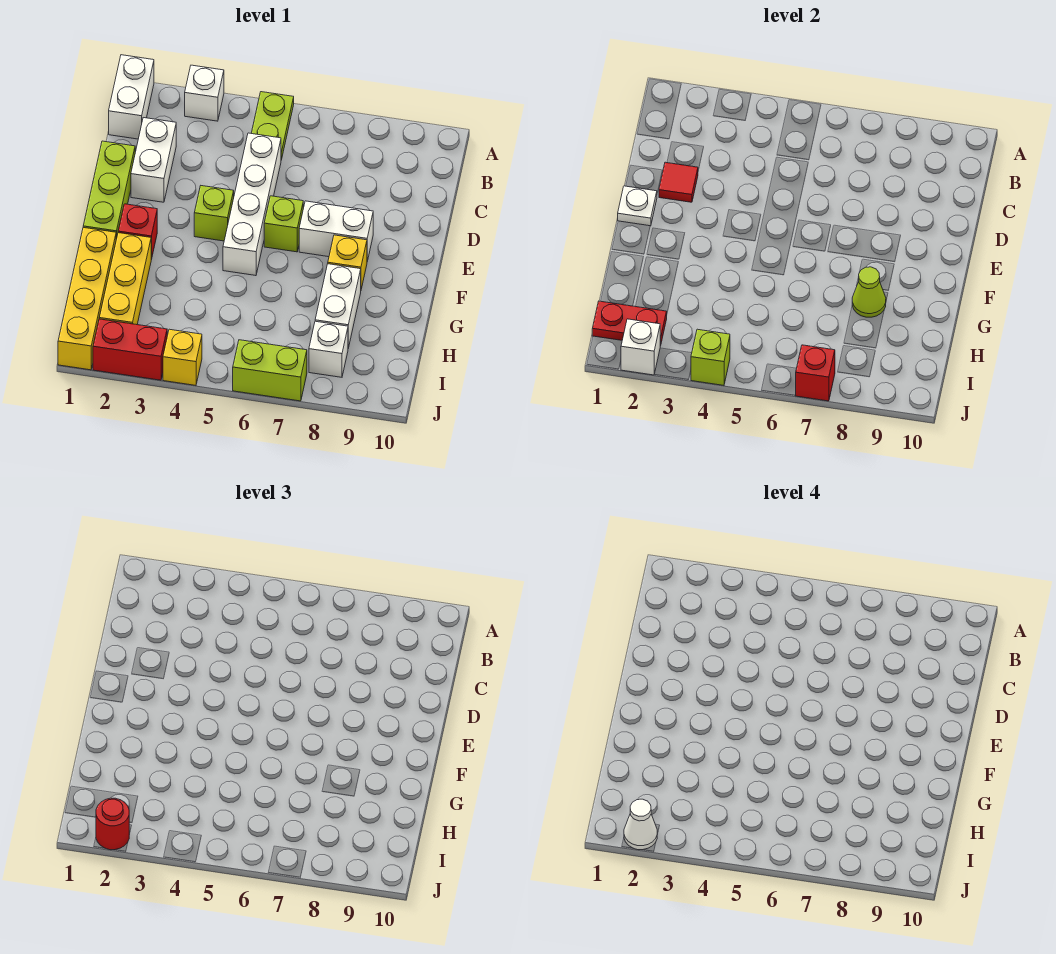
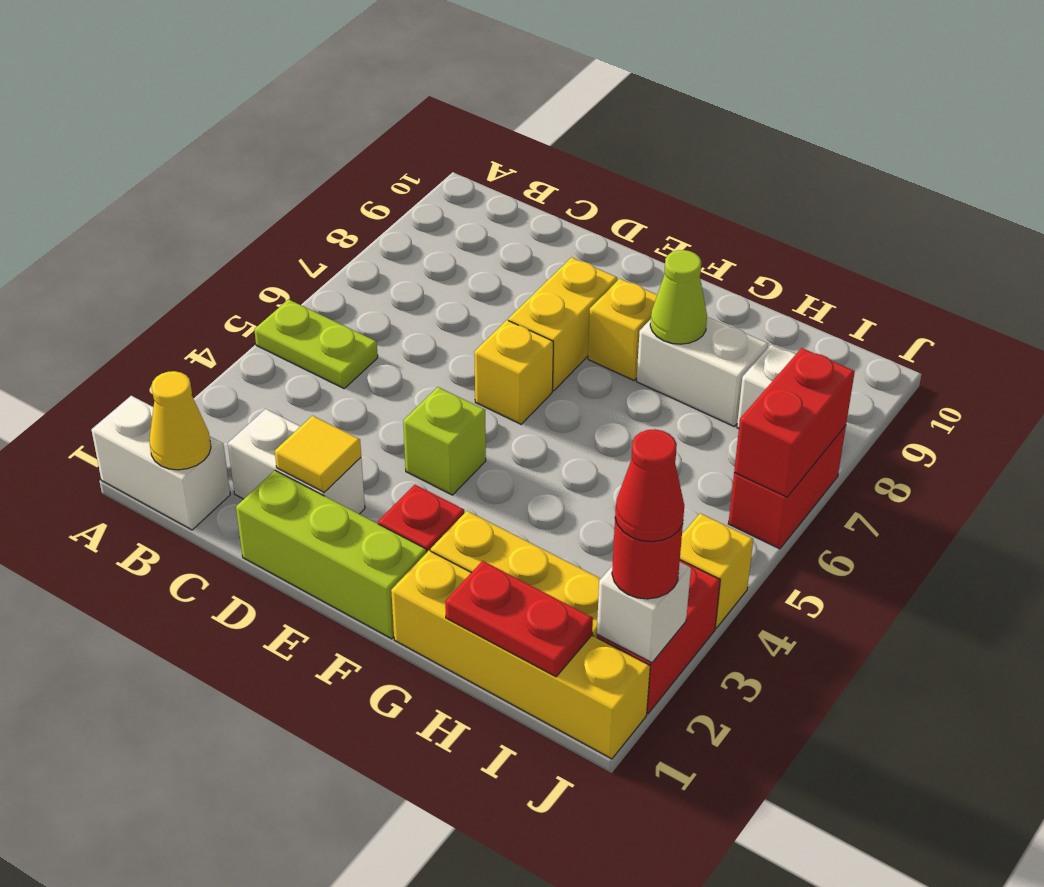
white 1x1 brick [185,65,224,121] -> none
none -> yellow 1x1 cone [149,371,211,470]
white 1x4 brick [223,133,281,276] -> none
red 1x1 tile [659,162,698,202] -> yellow 1x1 tile [275,416,361,492]
white 1x1 plate [618,186,657,226] -> none
lime 1x1 brick [264,196,303,252] -> yellow 1x1 brick [474,320,553,424]
white 1x2 brick [299,201,373,261] -> yellow 1x2 brick [508,257,617,391]
red 1x2 plate [592,301,667,346] -> red 1x2 plate turned to [445,561,593,677]
white 1x1 cone [624,799,657,850] -> red 1x1 cone [615,429,684,542]
lime 1x1 brick [691,329,730,385] -> none
lime 1x2 brick [233,340,307,401] -> red 1x2 brick [728,426,846,549]
red 1x1 brick [795,345,835,401] -> red 1x2 brick [734,348,855,497]

